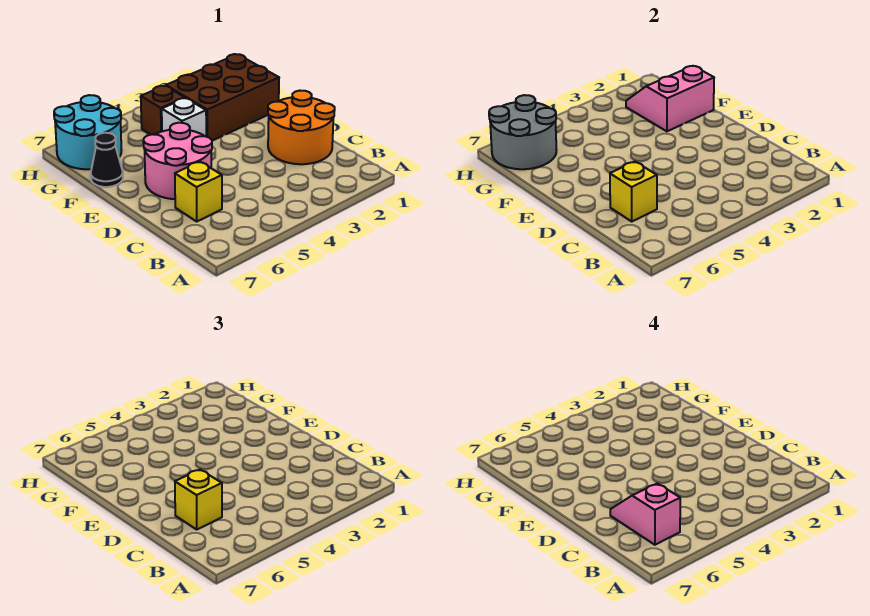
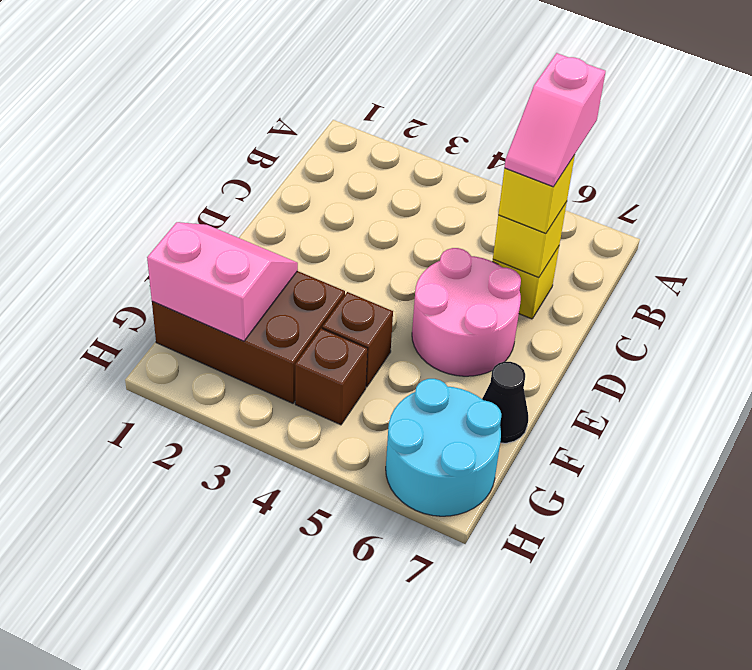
orange 2x2 round brick [268,91,335,164] -> none
pink 2x2 slope [626,66,714,131] -> pink 2x2 slope turned to [147,222,298,341]
white 1x1 brick [162,98,206,136] -> brown 1x1 brick [322,292,393,387]
grey 2x2 round brick [489,95,556,169] -> none

